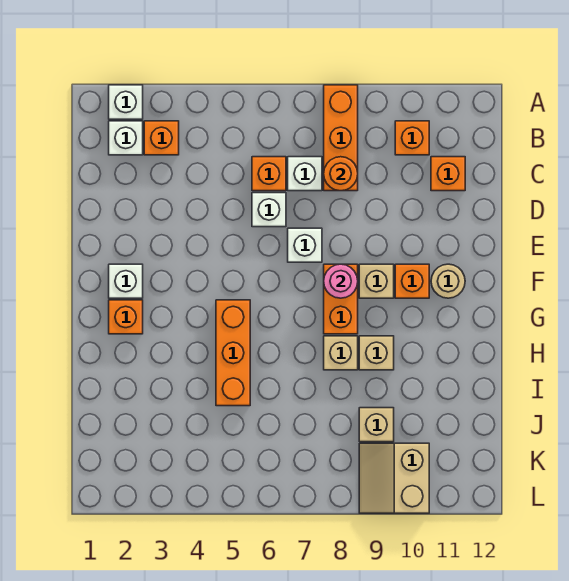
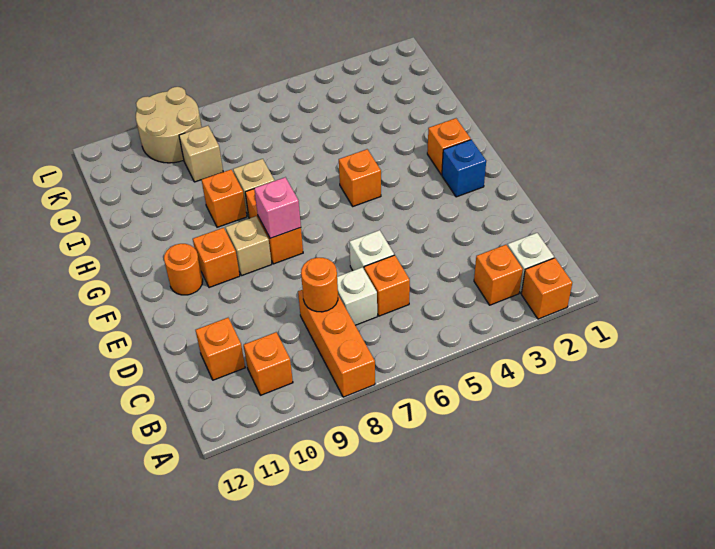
white 1x1 brick [109,85,143,119] -> orange 1x1 brick [521,258,572,319]
white 1x1 brick [288,228,322,262] -> none
white 1x1 brick [109,264,143,298] -> blue 1x1 brick [442,140,486,197]
pink 1x1 round brick [324,264,358,298] -> pink 1x1 brick [254,177,301,238]
tan 1x1 round brick [431,264,465,298] -> orange 1x1 round brick [164,244,203,295]
orange 1x3 brick [216,300,250,406] -> orange 1x1 brick [339,149,381,206]
tan 1x1 brick [359,336,394,370] -> orange 1x1 brick [202,170,247,227]
tan 2x2 slope [359,443,429,513] -> tan 2x2 round brick [136,87,202,163]

